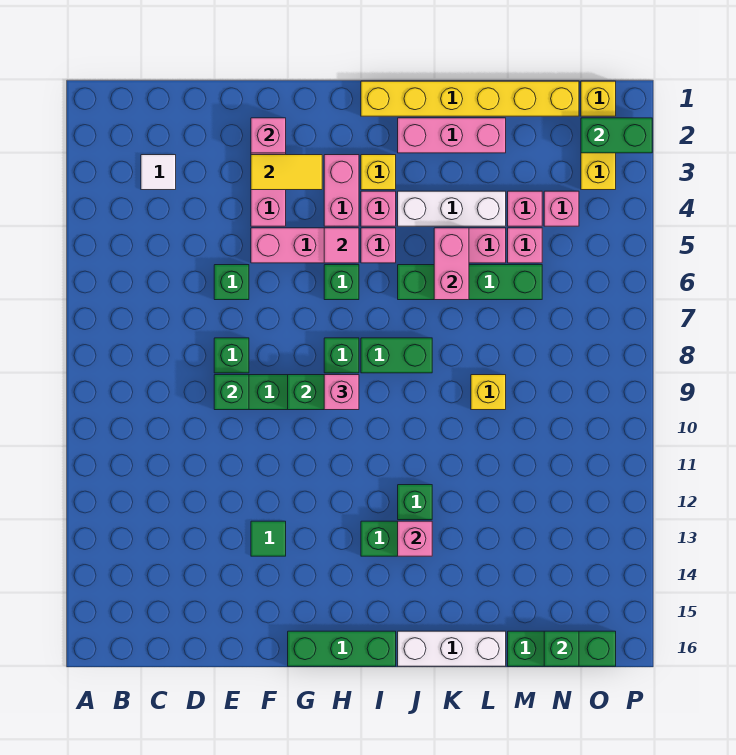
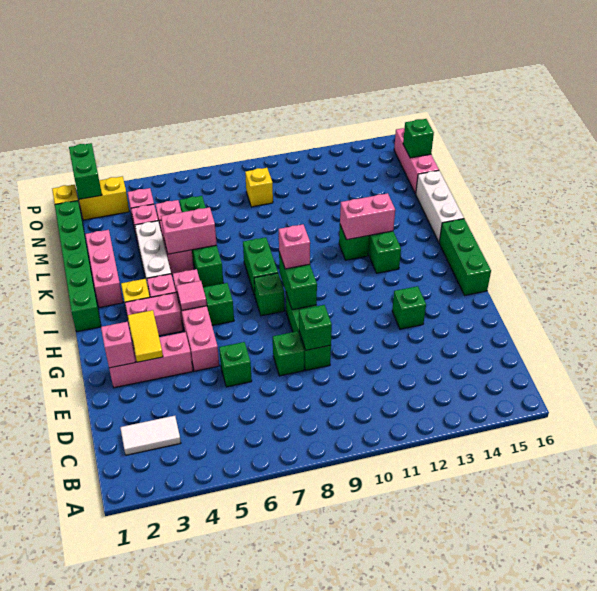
white 1x1 tile [141,155,176,190] -> white 1x2 tile [120,416,181,455]
green 1x1 tile [251,521,286,556] -> green 1x1 brick [392,286,426,329]
yellow 1x6 brick [361,81,579,116] -> green 1x6 brick [55,201,101,332]
pink 1x1 brick [398,521,432,556] -> pink 1x2 brick [340,193,395,240]
yellow 1x1 brick [471,375,506,410] -> yellow 1x1 brick moved to [245,168,273,207]
green 1x3 brick [508,631,616,666] -> pink 1x3 brick [394,128,439,194]

